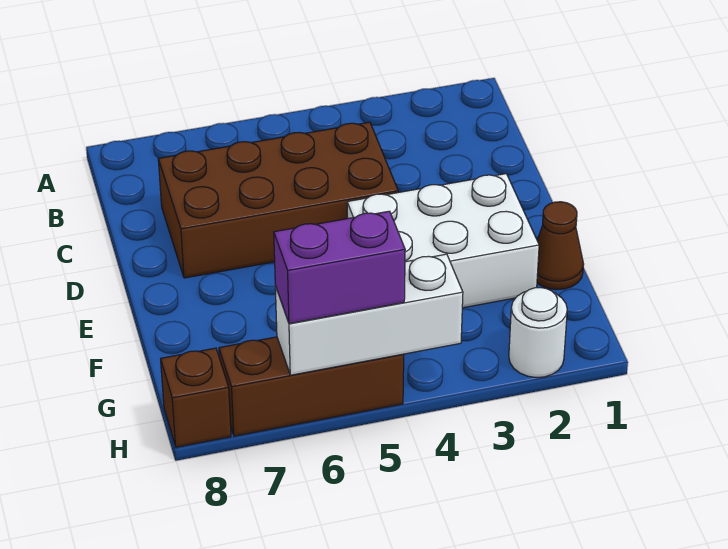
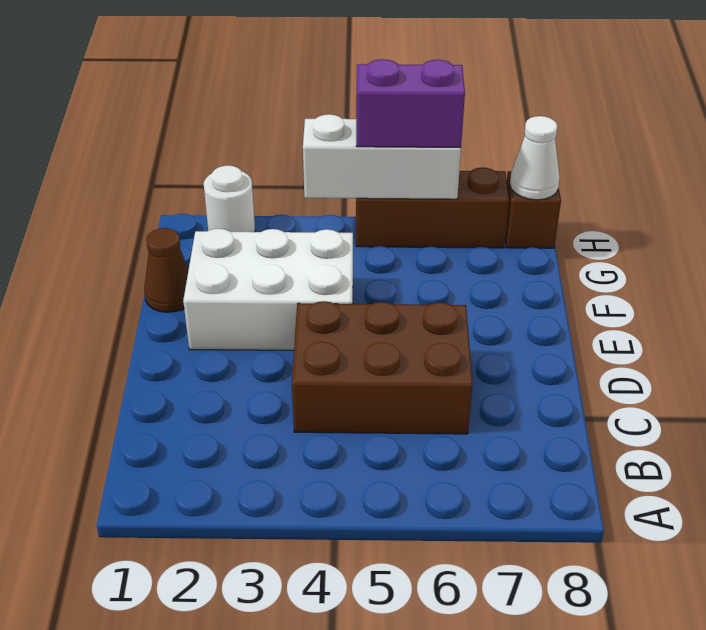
brown 2x4 brick [158,122,398,278] -> brown 2x3 brick [292,301,473,434]
none -> white 1x1 cone [510,116,560,200]

